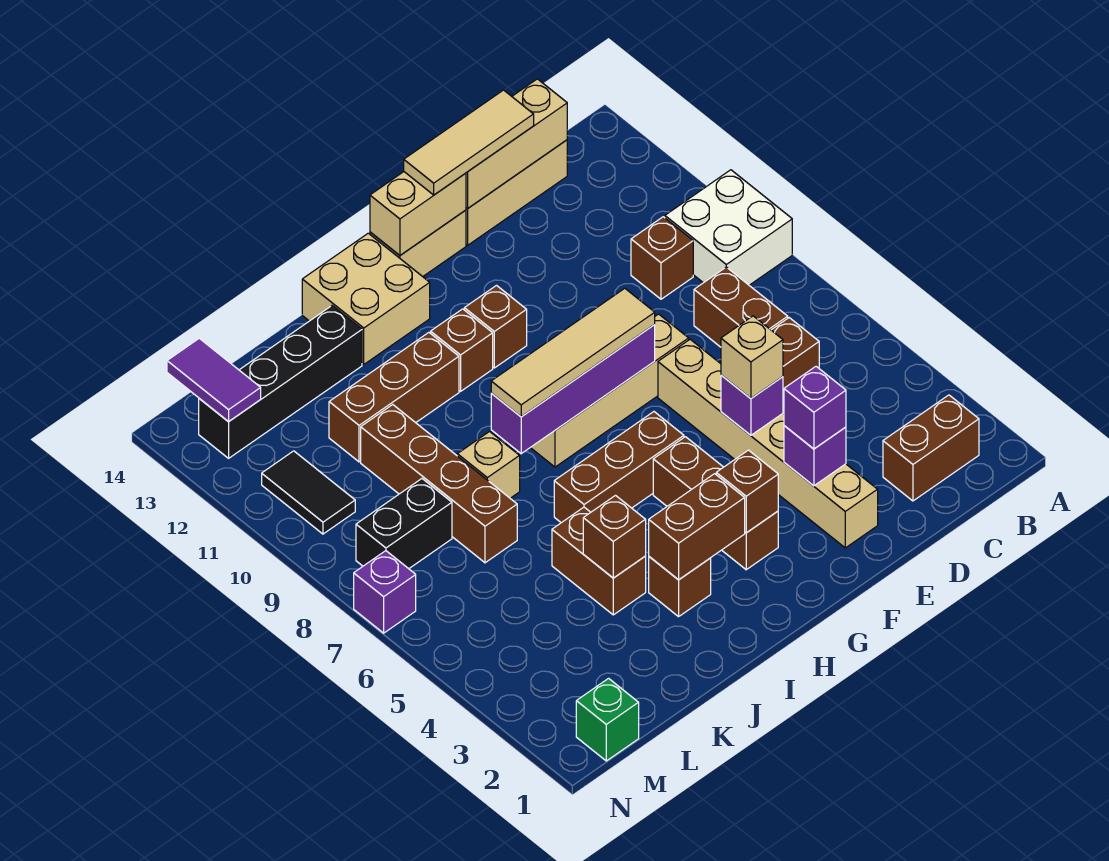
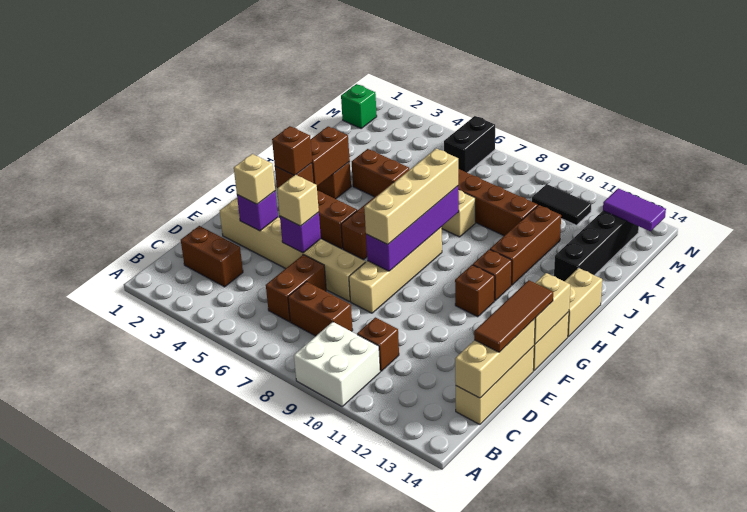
brown 1x2 brick [883,395,979,501] -> brown 1x2 brick turned to [181,226,243,287]
tan 1x3 tile [404,90,534,195] -> brown 1x3 tile [474,280,553,352]
purple 1x1 brick [784,367,846,449] -> tan 1x1 brick [234,154,275,204]
tan 1x4 tile [491,288,655,417] -> tan 1x4 brick [364,149,458,245]
tan 2x2 brick [302,233,430,364] -> tan 1x2 brick [565,268,602,337]
brown 1x1 brick [583,496,646,578] -> brown 1x1 brick moved to [272,126,312,175]
black 1x2 brick [356,479,452,569] -> black 1x2 brick moved to [444,116,495,173]
purple 1x1 brick [354,551,416,633] -> none

